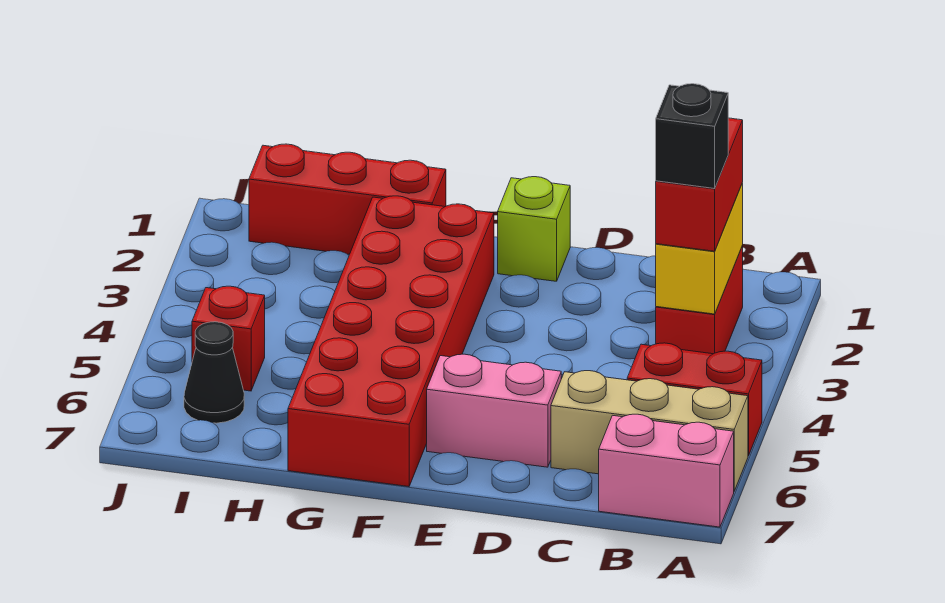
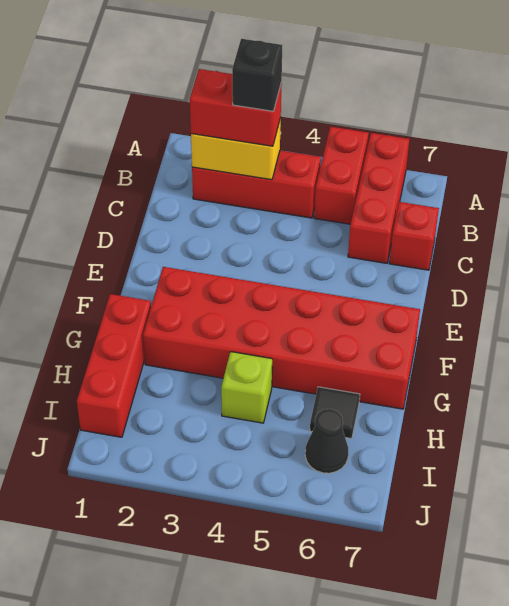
tan 1x3 brick [551,371,748,491] -> red 1x3 brick [348,133,409,263]
pink 1x2 brick [599,414,734,527] -> none
red 1x2 brick [656,246,743,354] -> red 1x3 brick [192,150,321,218]
pink 1x2 brick [427,354,561,467] -> none
lime 1x1 brick [498,177,570,281] -> lime 1x1 brick moved to [221,352,272,423]
none -> black 1x1 tile [310,387,360,439]
red 1x1 brick [192,286,265,391] -> red 1x1 brick moved to [389,202,439,270]

